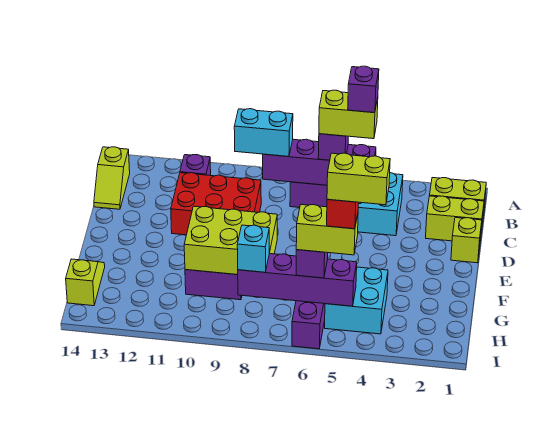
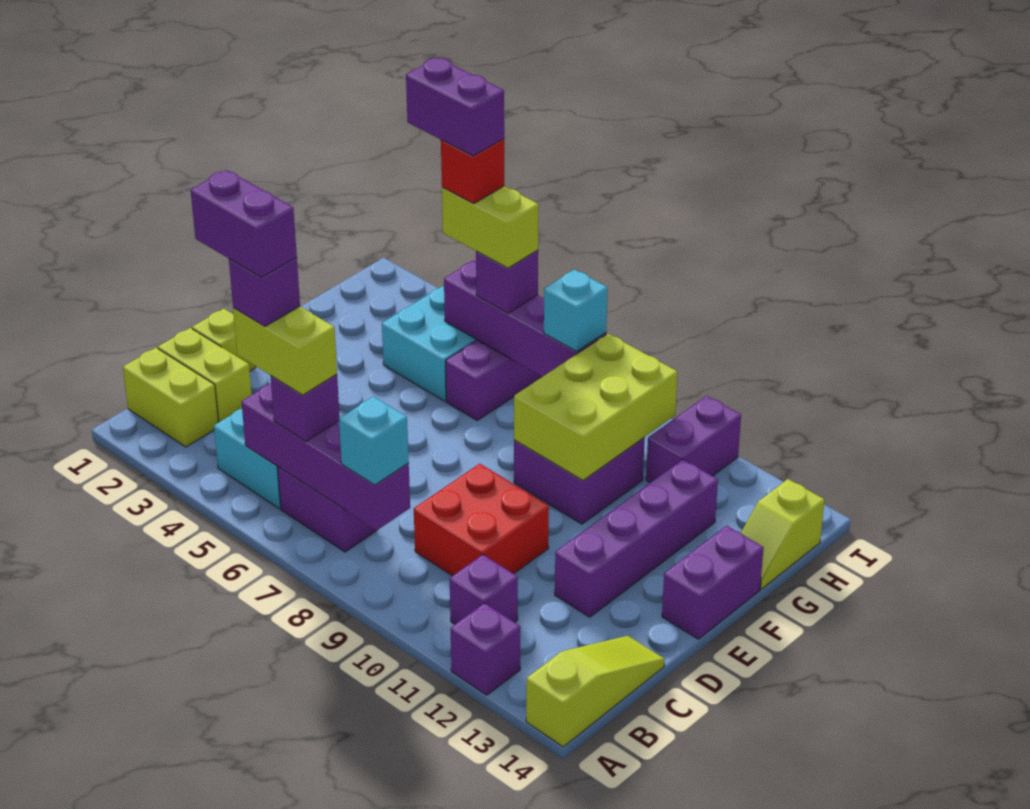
none -> purple 1x1 brick [451,603,520,695]
none -> purple 1x2 brick [191,170,297,277]
cyan 1x2 brick [234,109,293,157] -> cyan 1x1 brick [339,396,409,485]
lime 1x2 slope [94,147,130,209] -> lime 1x3 slope [526,636,665,747]
red 2x3 brick [171,173,261,235] -> red 2x2 brick [414,464,549,576]
none -> purple 1x4 brick [555,459,718,617]
none -> purple 1x2 brick [662,526,764,639]
lime 2x3 brick [184,206,277,275] -> lime 2x3 brick turned to [514,334,677,481]
lime 1x2 brick [327,153,390,205] -> purple 1x2 brick [406,58,504,156]
none -> purple 1x2 brick [646,396,741,483]

